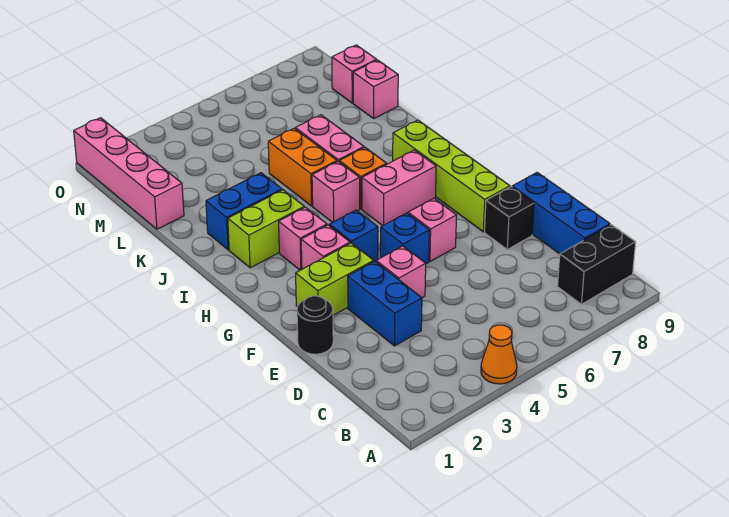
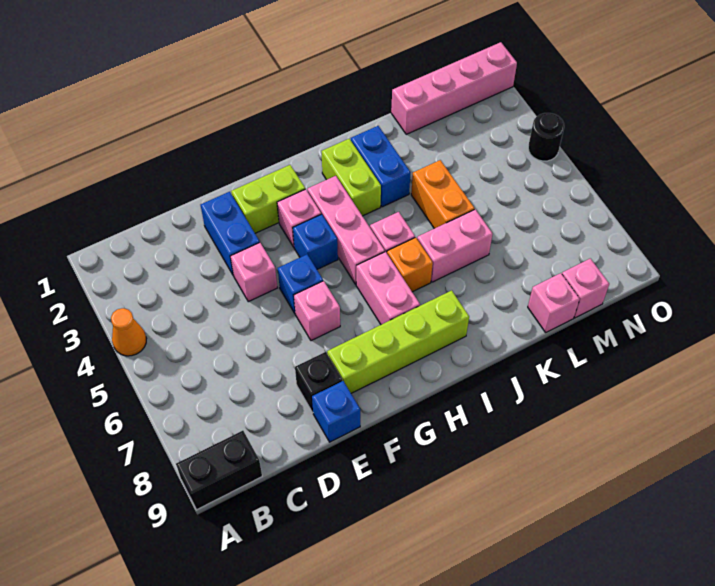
black 1x2 brick [558,225,636,304] -> black 1x2 brick turned to [176,431,262,510]
blue 1x3 brick [512,173,610,254] -> blue 1x1 brick [312,381,360,442]
blue 1x2 brick [348,261,422,346] -> blue 1x2 brick turned to [201,192,260,276]
black 1x1 round brick [297,296,333,354] -> black 1x1 round brick moved to [528,113,564,161]
lime 1x2 brick [296,243,374,315] -> lime 1x2 brick turned to [231,165,305,233]
pink 1x1 brick [279,207,327,270] -> pink 1x3 brick [307,176,385,284]
orange 1x2 brick [268,128,337,206] -> orange 1x2 brick turned to [411,160,475,229]

